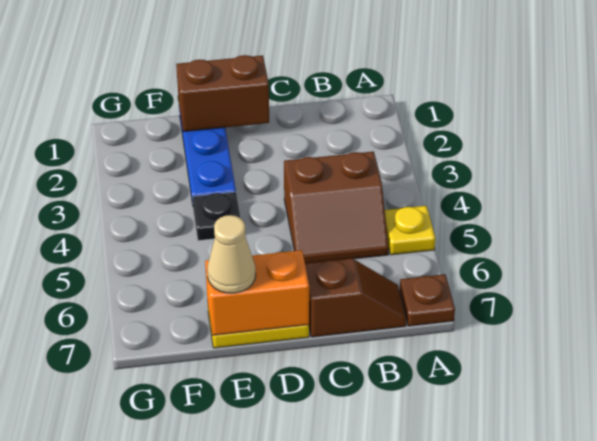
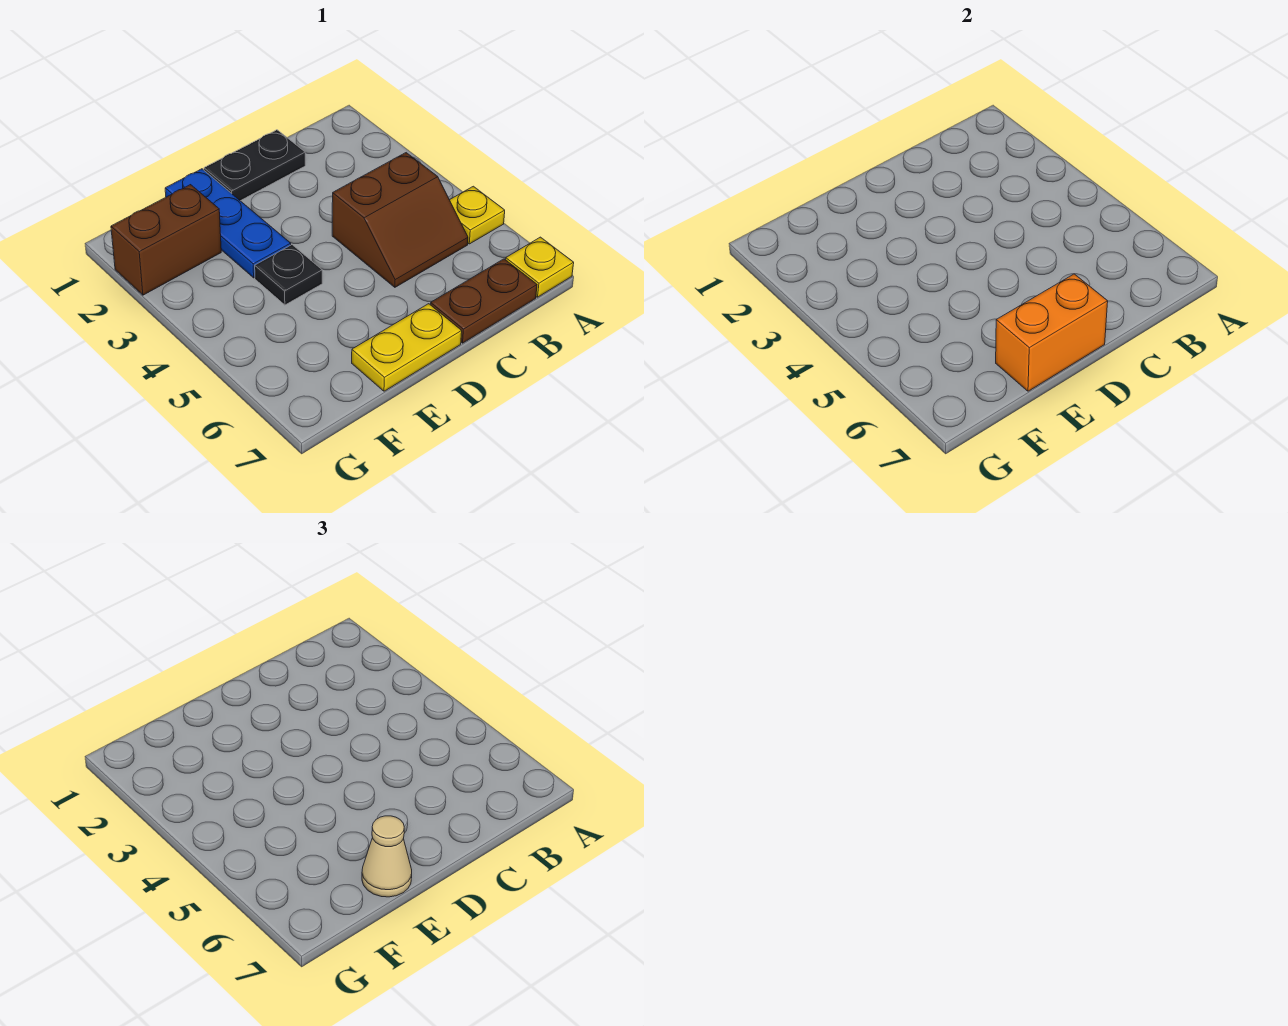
brown 1x1 plate [400,274,455,326] -> yellow 1x1 plate [506,237,574,297]
brown 1x2 slope [305,258,406,337] -> brown 1x2 plate [430,259,537,343]
none -> black 1x2 plate [204,130,305,201]
brown 1x2 brick [176,55,269,132] -> brown 1x2 brick moved to [111,185,221,295]

